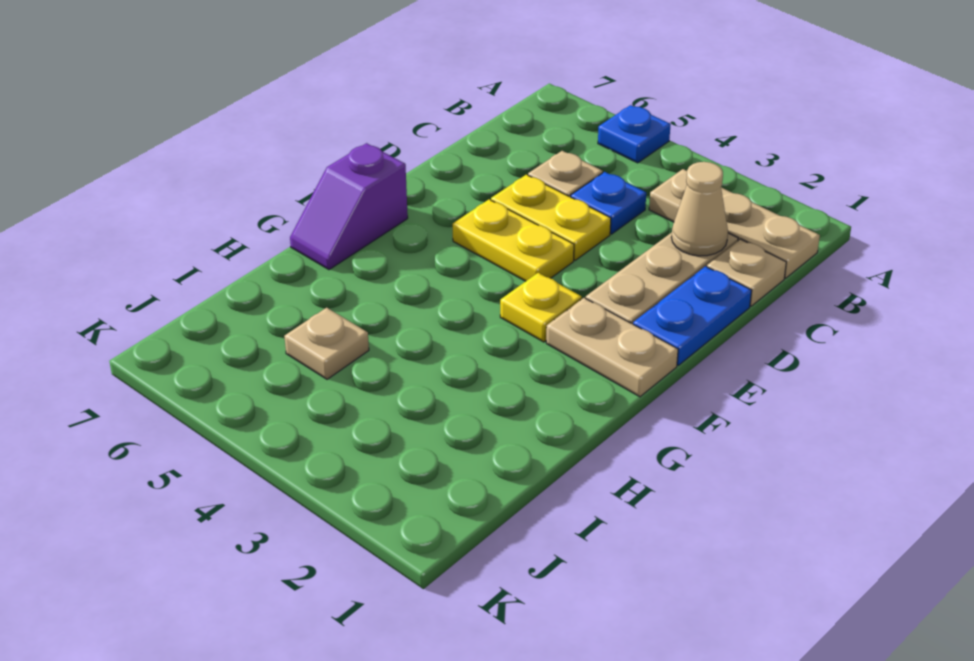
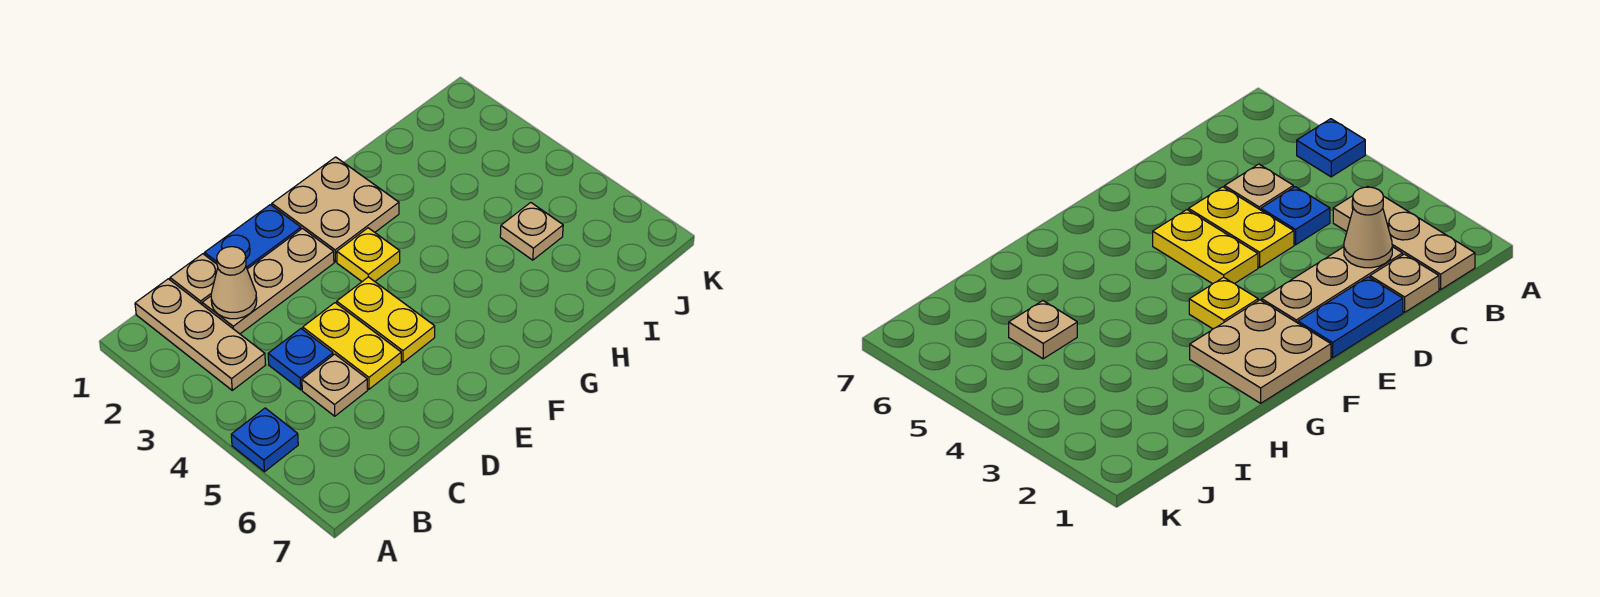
tan 1x2 plate [546,298,678,397] -> tan 2x2 plate [272,157,399,262]
purple 1x2 slope [290,143,408,270] -> none

